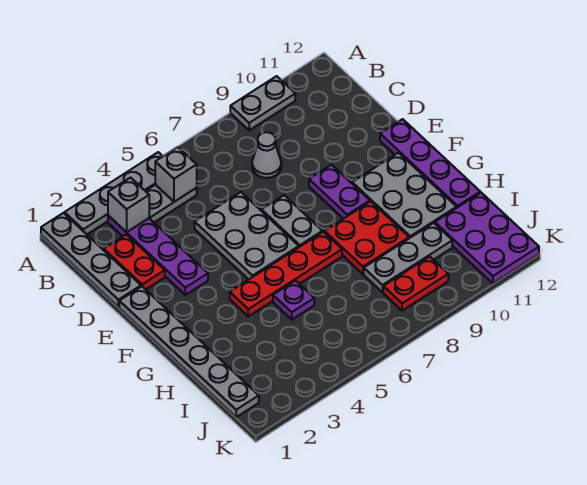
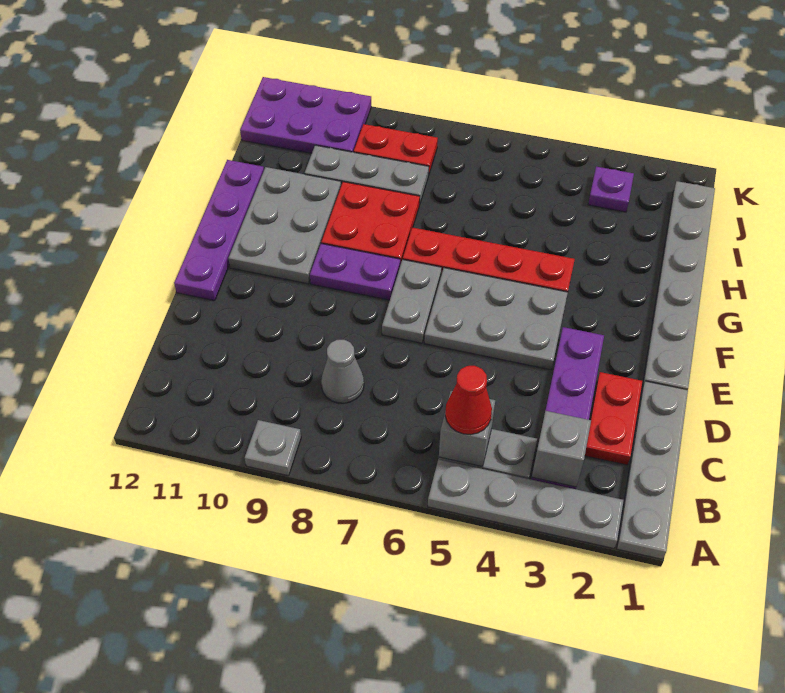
grey 1x2 plate [230,76,295,130] -> grey 1x1 plate [245,420,301,476]
none -> red 1x1 cone [445,366,492,435]
grey 2x3 plate [195,192,299,279] -> grey 2x3 plate turned to [424,268,568,370]
purple 1x2 plate [309,165,370,219] -> purple 1x2 plate turned to [310,244,400,300]
purple 1x1 plate [273,281,314,320] -> purple 1x1 plate moved to [588,167,634,212]
purple 2x3 plate [435,193,539,283] -> purple 2x3 plate turned to [240,77,371,153]

